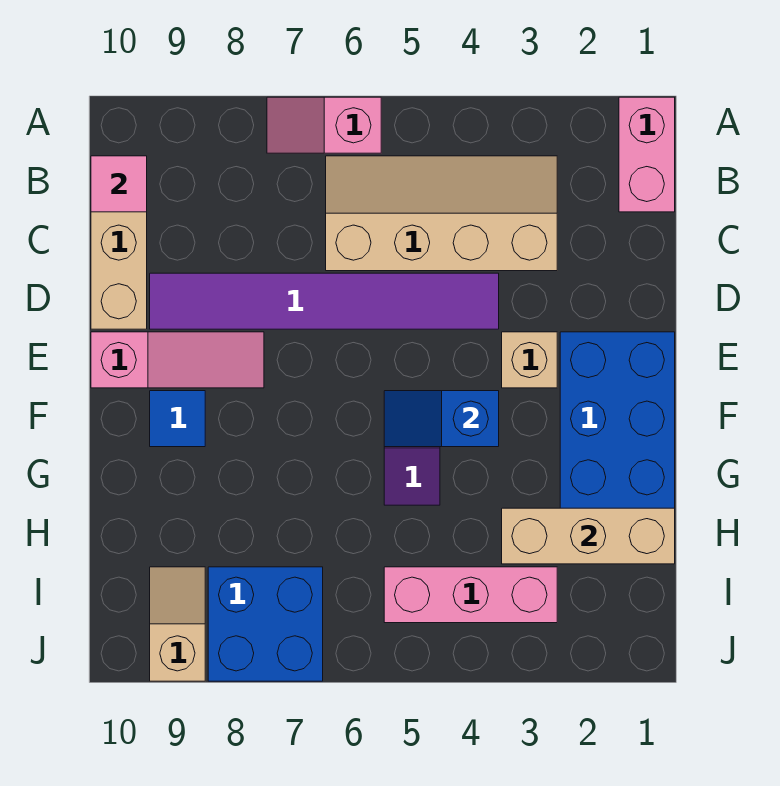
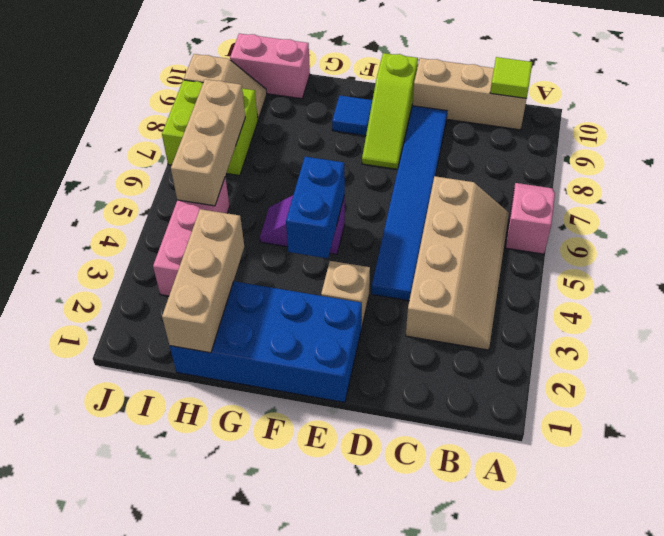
pink 1x2 brick [619,97,675,212] -> pink 1x2 brick moved to [230,34,310,99]
pink 1x1 tile [91,156,147,212] -> lime 1x1 tile [490,57,532,98]
purple 1x6 tile [150,273,499,329] -> blue 1x6 tile [372,106,447,301]
pink 1x3 slope [91,332,264,388] -> lime 1x3 slope [362,53,418,169]
blue 1x2 slope [384,391,499,447] -> blue 1x2 brick [286,157,345,258]
none -> tan 1x3 brick [171,79,245,206]
blue 2x2 brick [208,567,323,681] -> lime 2x2 brick [162,80,258,176]

